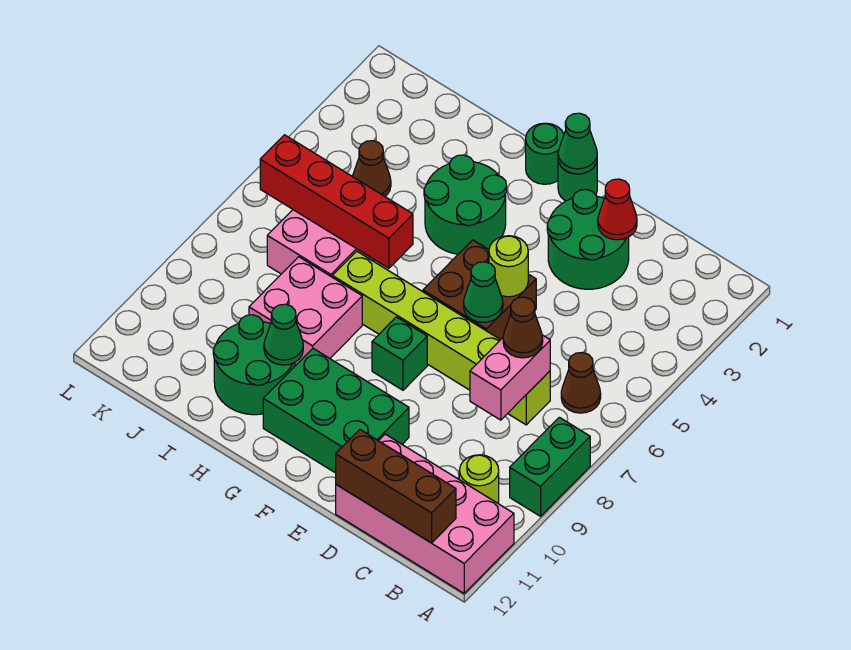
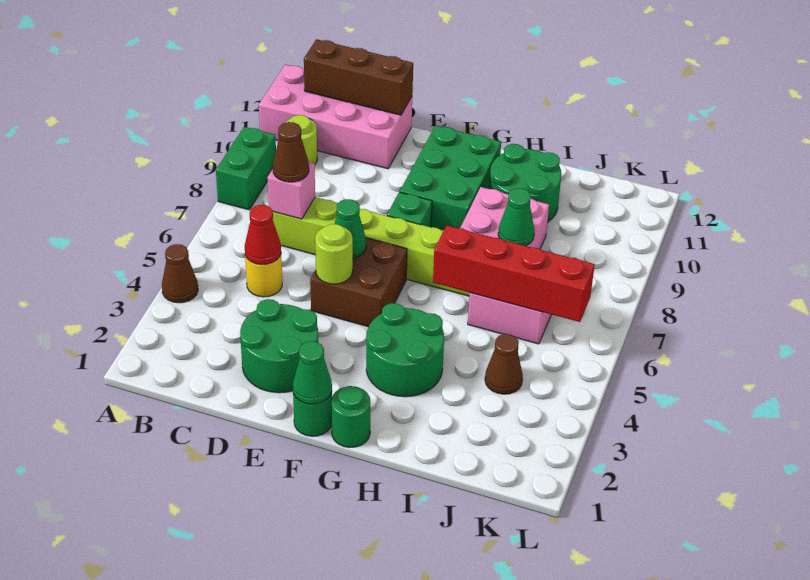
brown 1x1 cone [561,352,601,413] -> brown 1x1 cone moved to [162,244,198,303]
none -> yellow 1x1 round brick [245,255,282,297]
pink 1x2 brick [470,335,550,420] -> pink 1x1 brick [267,162,315,219]
red 1x1 cone [598,179,637,240] -> red 1x1 cone moved to [245,205,281,265]
green 2x3 brick [263,349,409,473] -> green 2x3 brick turned to [400,125,501,231]
green 1x1 cone [264,304,303,365] -> green 1x1 cone moved to [498,188,535,246]

